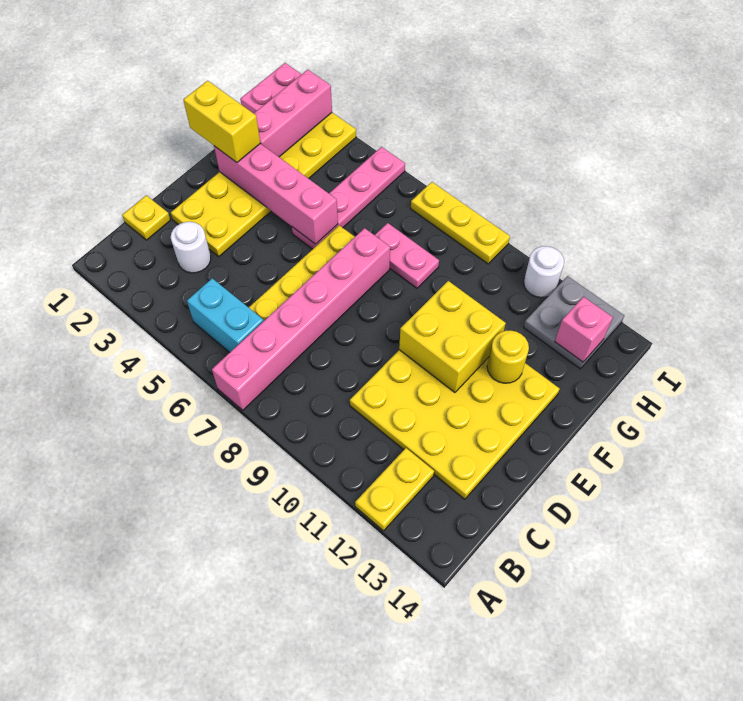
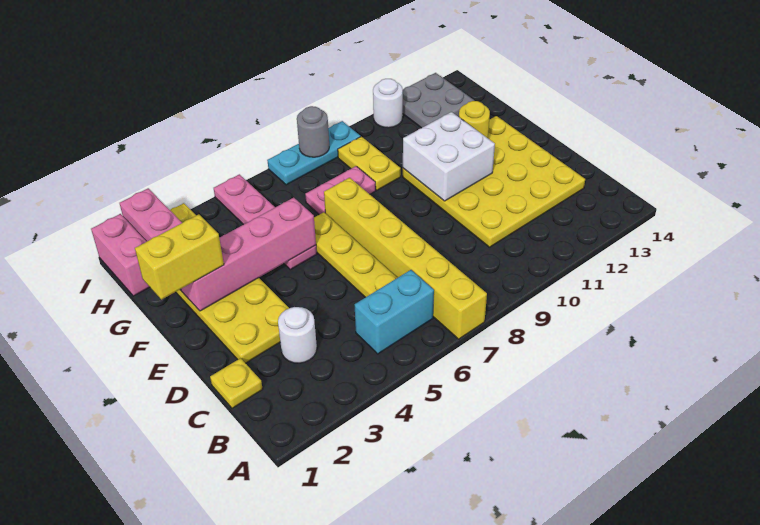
pink 1x6 brick [212,228,390,410] -> yellow 1x6 brick [324,178,487,339]
yellow 1x2 plate [355,448,434,531] -> yellow 1x2 plate moved to [338,137,401,190]
yellow 2x2 brick [399,281,506,392] -> white 2x2 brick [403,112,495,201]
pink 1x1 brick [555,297,613,362] -> none
yellow 1x3 plate [411,182,510,264] -> cyan 1x3 plate [267,121,361,185]
none -> grey 1x1 round brick [297,106,329,157]

